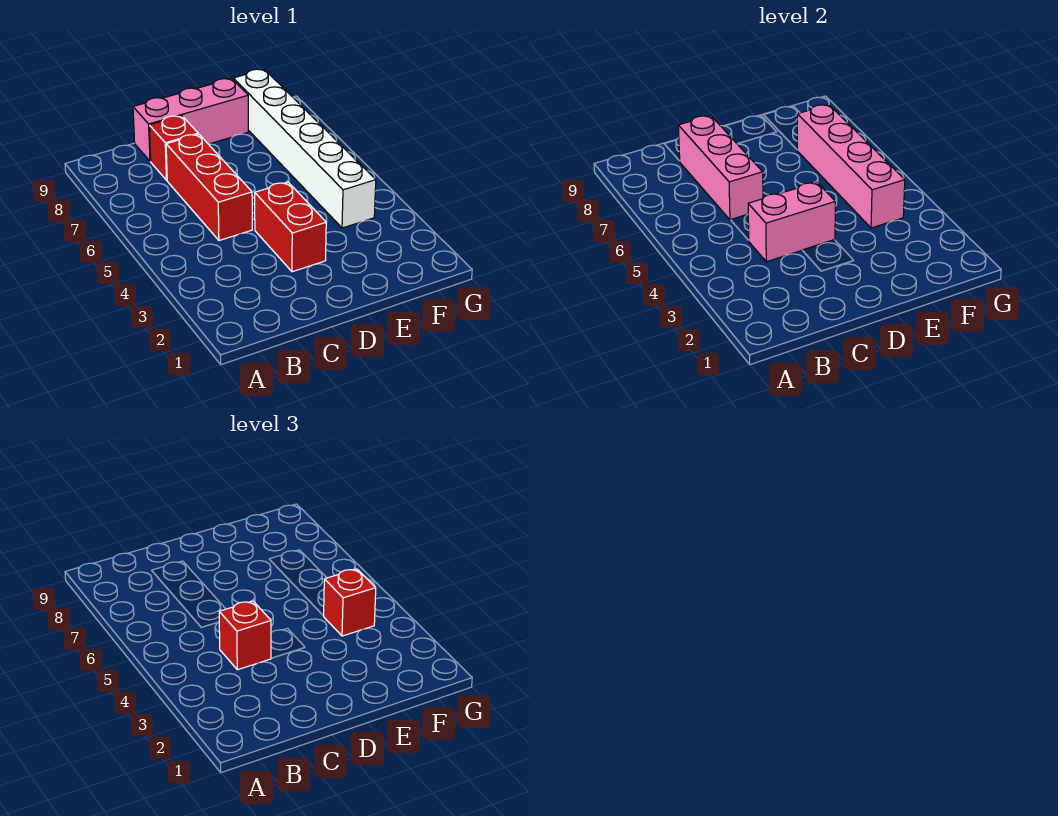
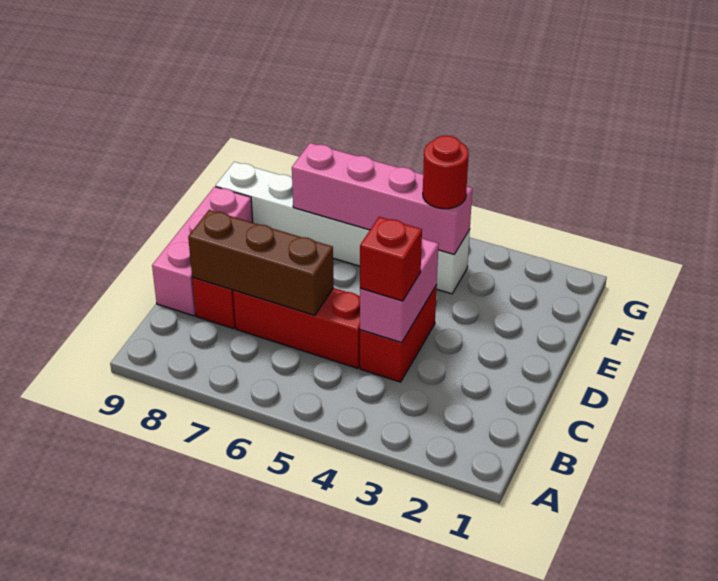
pink 1x3 brick [678,116,763,220] -> brown 1x3 brick [188,210,334,315]
red 1x2 brick [255,182,326,272] -> red 1x2 brick turned to [360,285,437,382]
red 1x1 brick [324,569,376,636] -> red 1x1 round brick [423,136,469,209]

